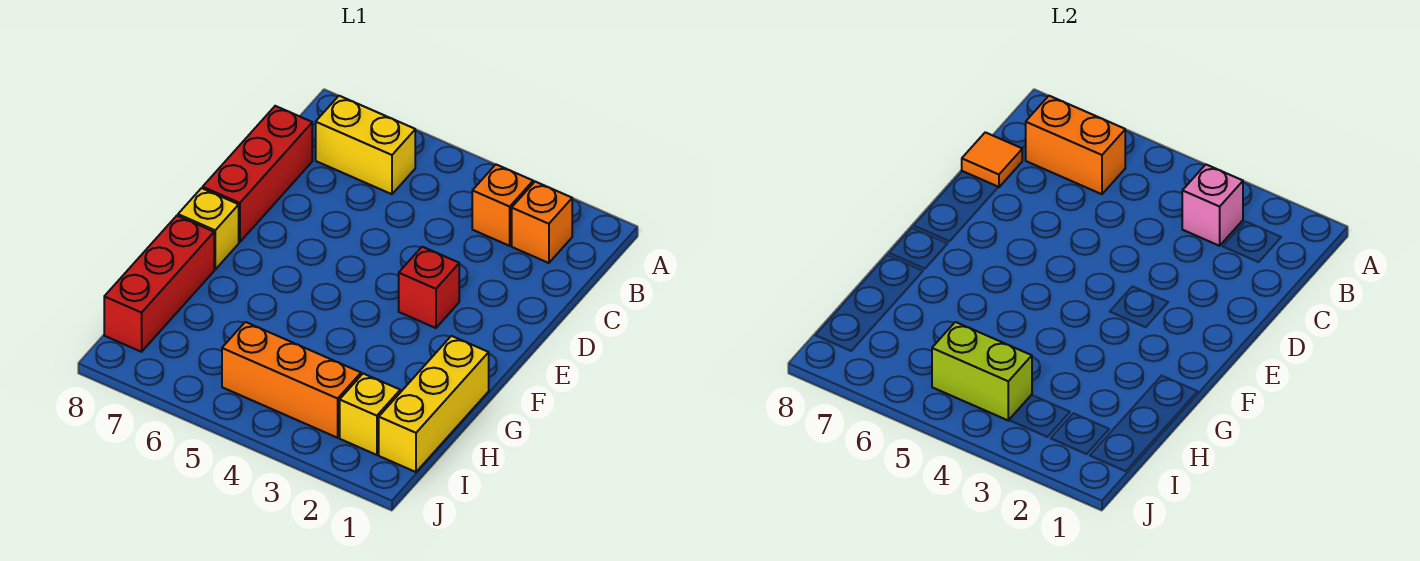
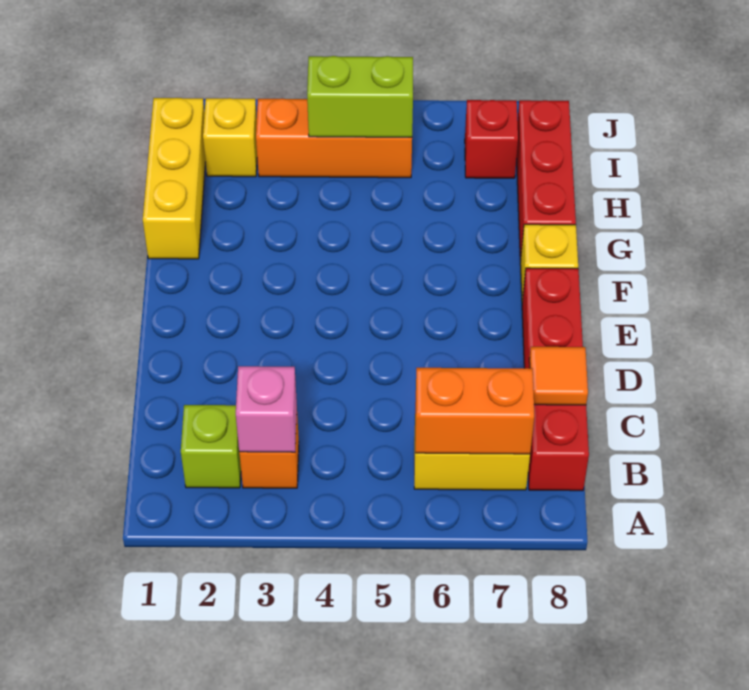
orange 1x1 brick [512,182,572,263] -> lime 1x1 brick [181,405,241,488]
red 1x3 brick [203,106,312,242] -> red 1x4 brick [522,268,589,491]
red 1x1 brick [399,247,459,328] -> red 1x1 brick moved to [465,100,518,178]

